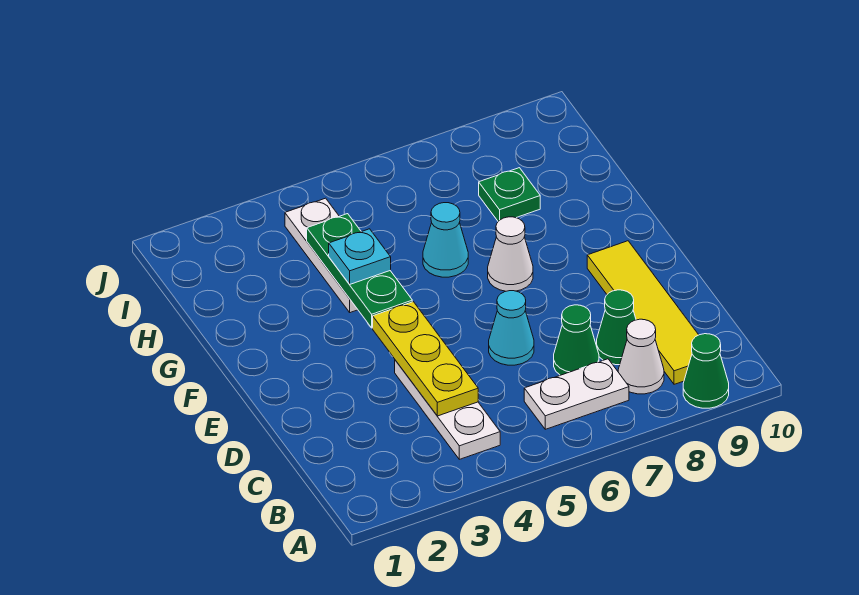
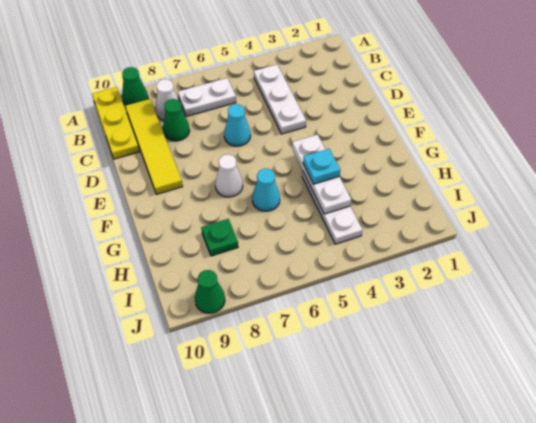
yellow 1x3 plate [373,302,478,416] -> yellow 1x3 plate moved to [92,87,139,159]
green 1x1 cone [554,305,599,375] -> green 1x1 cone moved to [195,270,225,313]
green 1x3 plate [307,214,412,328] -> white 1x3 plate [292,135,351,214]

